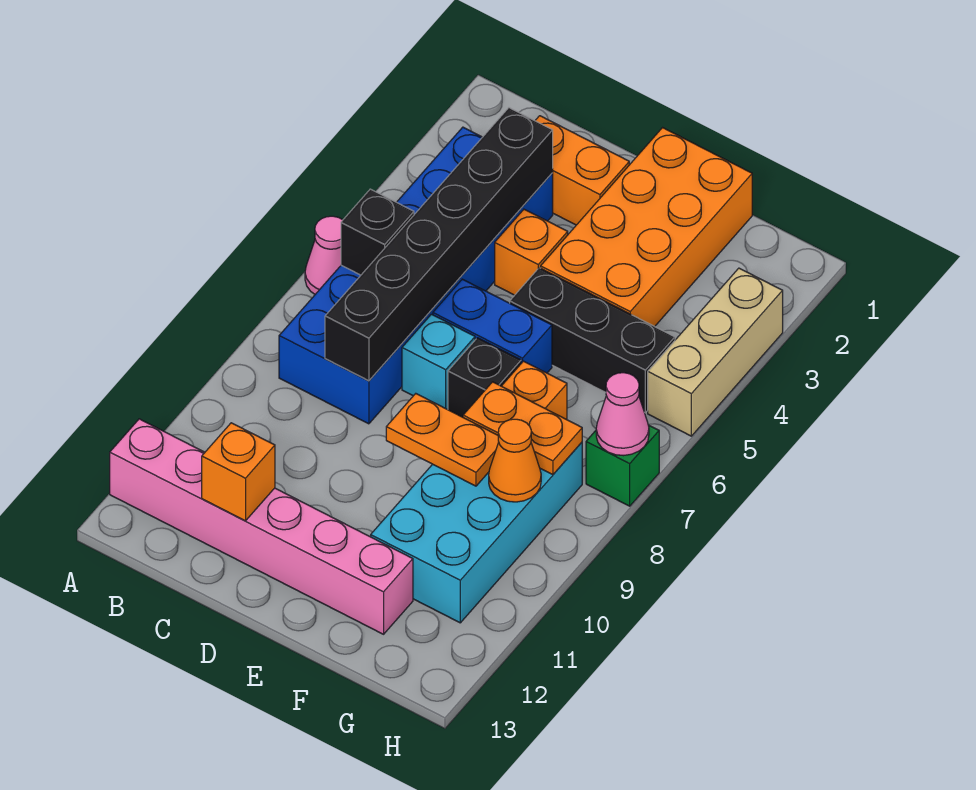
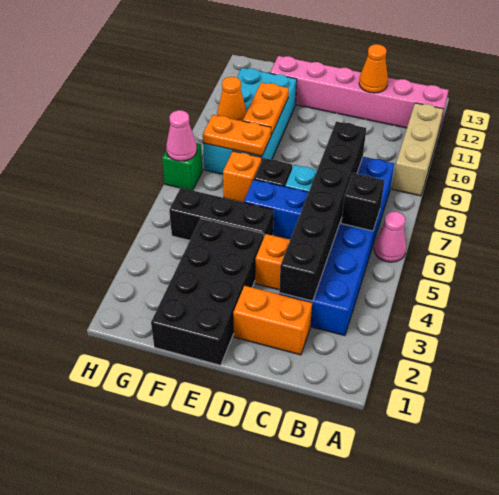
orange 1x1 brick [202,423,275,521] -> orange 1x1 cone [359,44,388,93]
orange 2x4 brick [541,128,752,327] -> black 2x4 brick [151,219,264,365]
orange 1x2 plate [386,394,499,486] -> orange 1x2 plate turned to [243,82,289,135]
tan 1x3 brick [648,268,783,436] -> tan 1x3 brick moved to [392,103,443,196]

